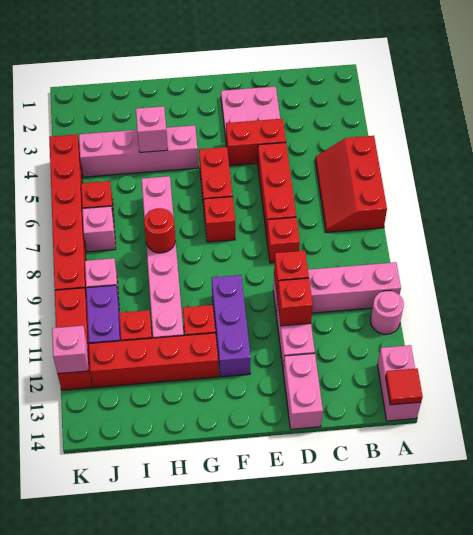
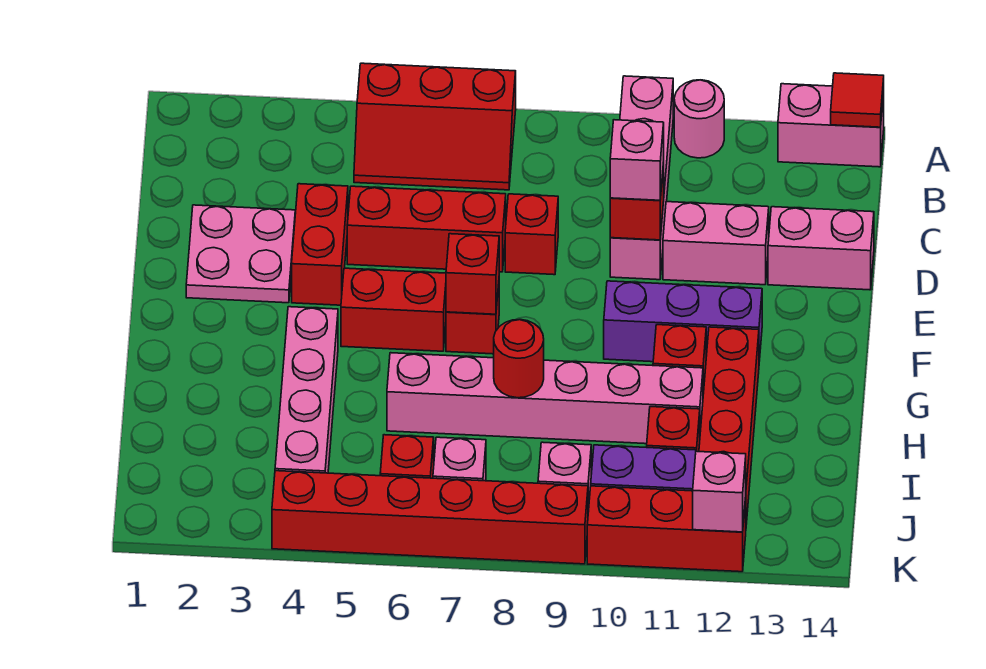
red 1x1 brick [277,278,313,326] -> red 1x1 brick moved to [446,234,499,314]
pink 1x1 brick [136,106,168,152] -> pink 1x1 brick moved to [610,120,664,200]

